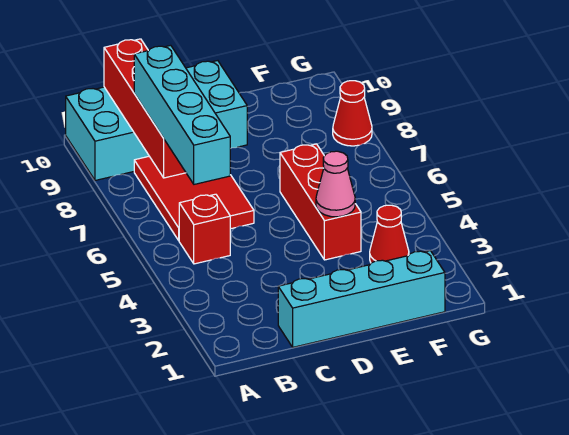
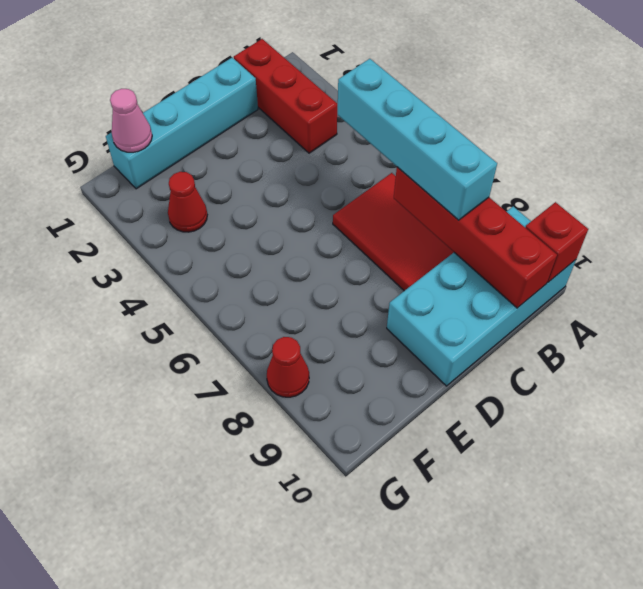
red 1x1 brick [179,194,230,264] -> red 1x1 brick moved to [525,202,588,282]
red 1x3 brick [280,144,361,260] -> red 1x3 brick moved to [234,39,337,153]
pink 1x1 cone [316,151,355,217] -> pink 1x1 cone moved to [110,89,152,152]

